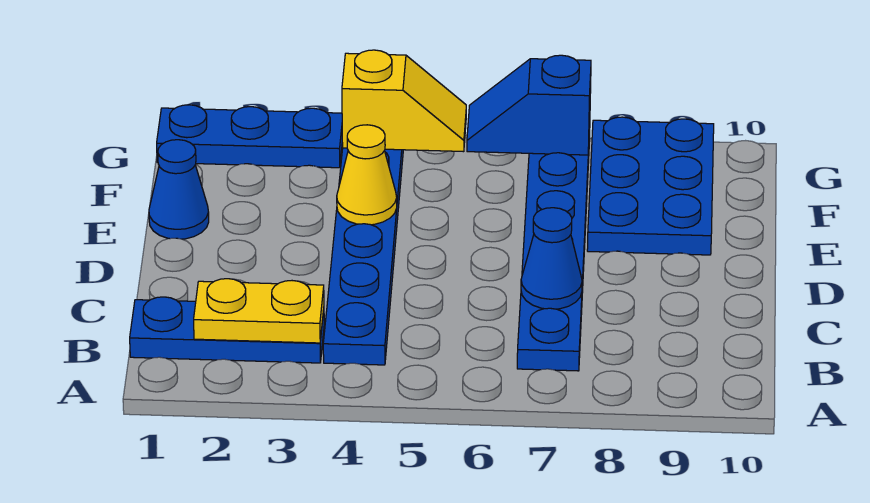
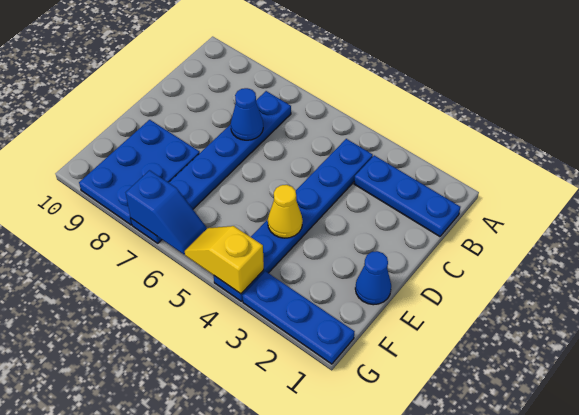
yellow 1x2 plate [194,279,324,343] -> none

